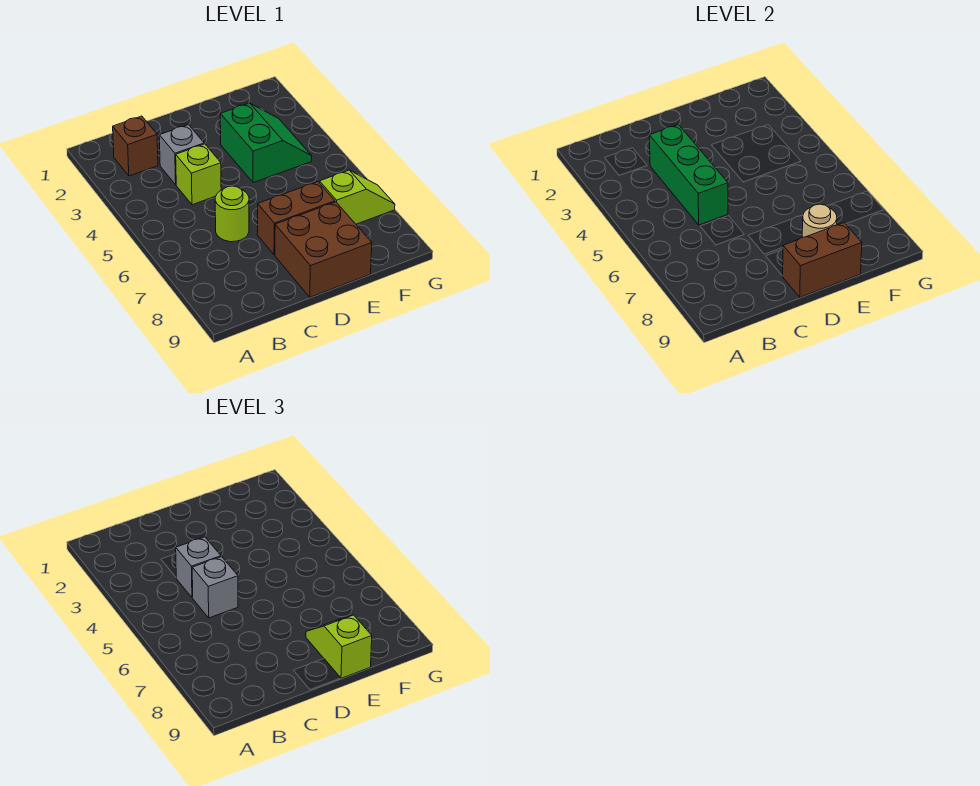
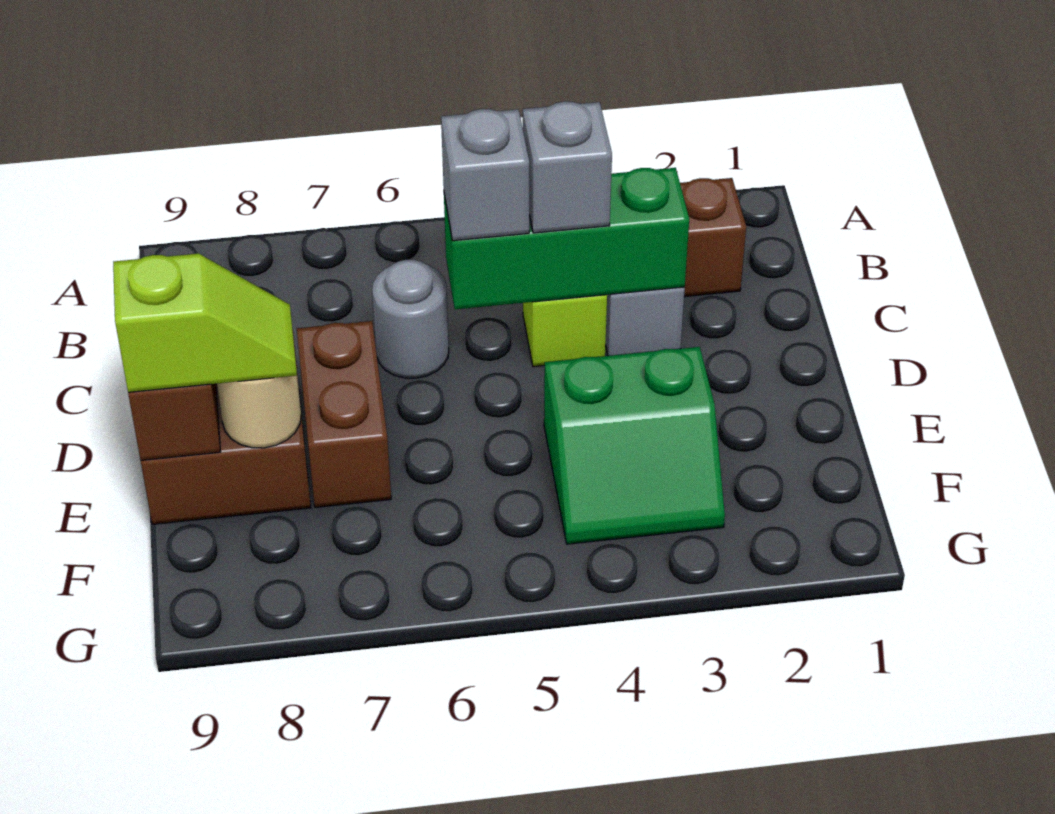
lime 1x1 round brick [215,186,249,242] -> grey 1x1 round brick [372,260,449,378]
lime 1x2 slope [319,170,395,224] -> none

